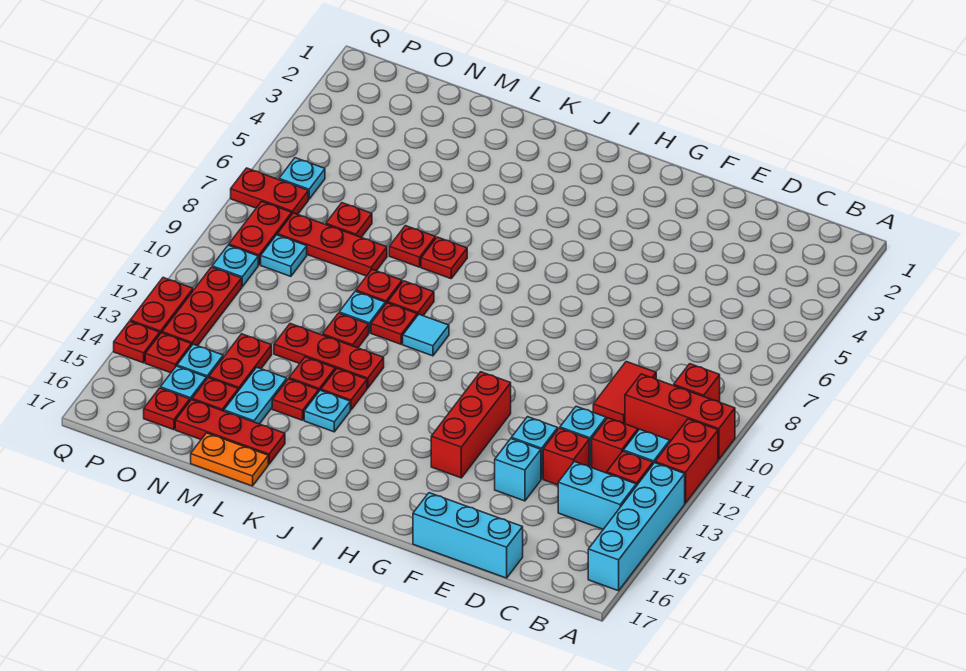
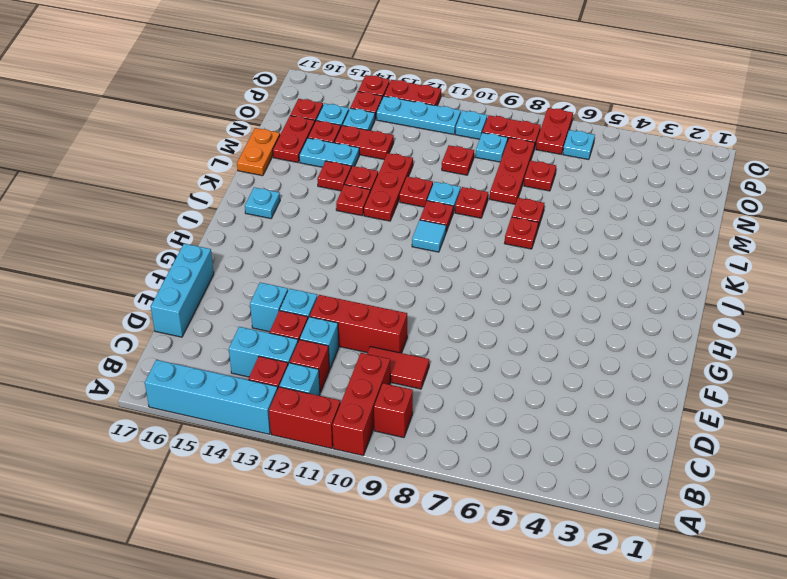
cyan 1x2 brick [558,462,636,529] -> cyan 1x2 brick turned to [229,327,298,377]
red 1x3 brick [431,372,511,478] -> red 1x3 brick moved to [310,295,407,353]
red 1x1 plate [388,281,434,316] -> red 1x1 plate moved to [442,145,474,175]
cyan 1x1 plate [304,390,350,432] -> cyan 1x1 plate moved to [245,187,280,219]
red 1x3 plate [175,400,285,464] -> red 1x2 plate [273,116,315,163]
red 1x3 plate [162,267,242,346] -> cyan 1x3 plate [376,96,461,135]

